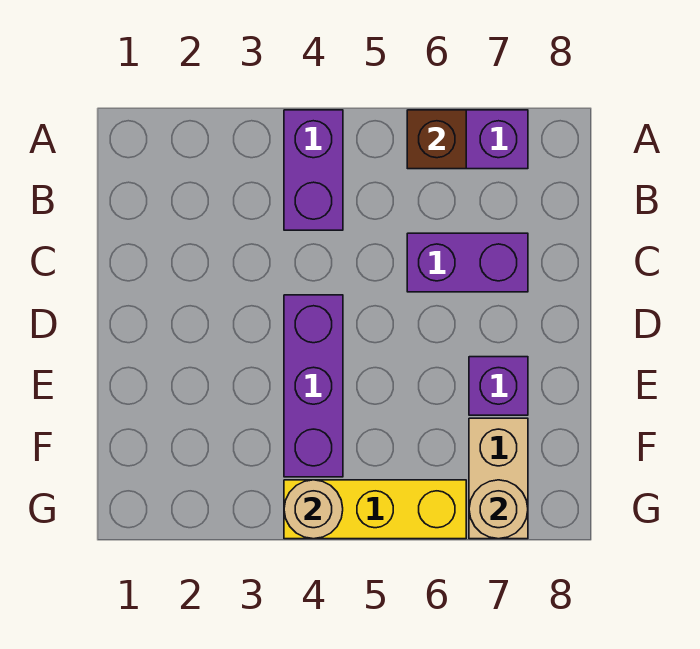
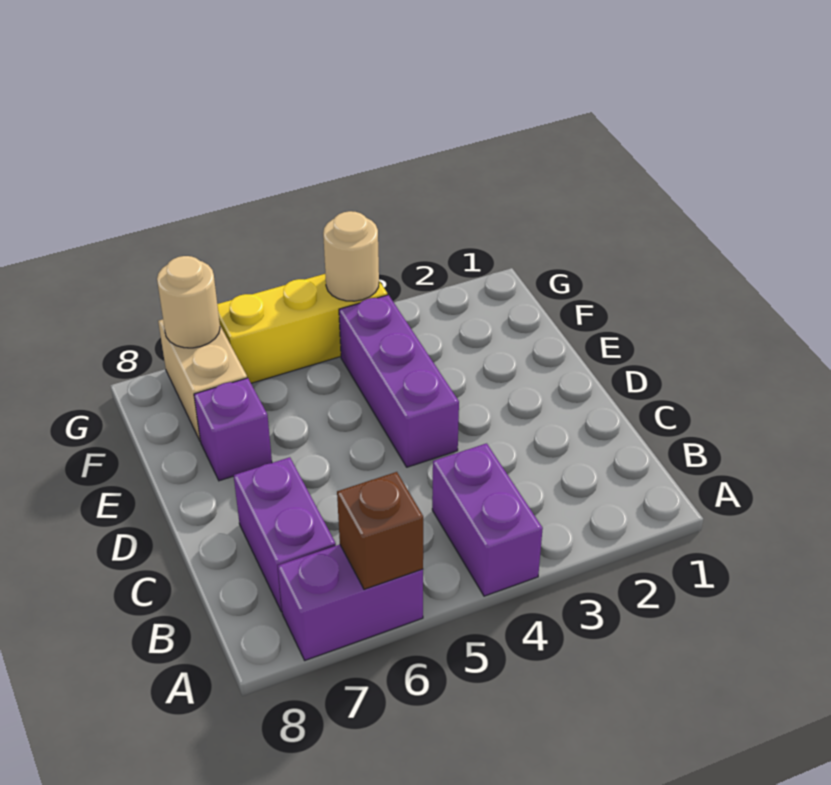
purple 1x2 brick [407,233,528,292] -> purple 1x2 brick turned to [234,457,336,612]

